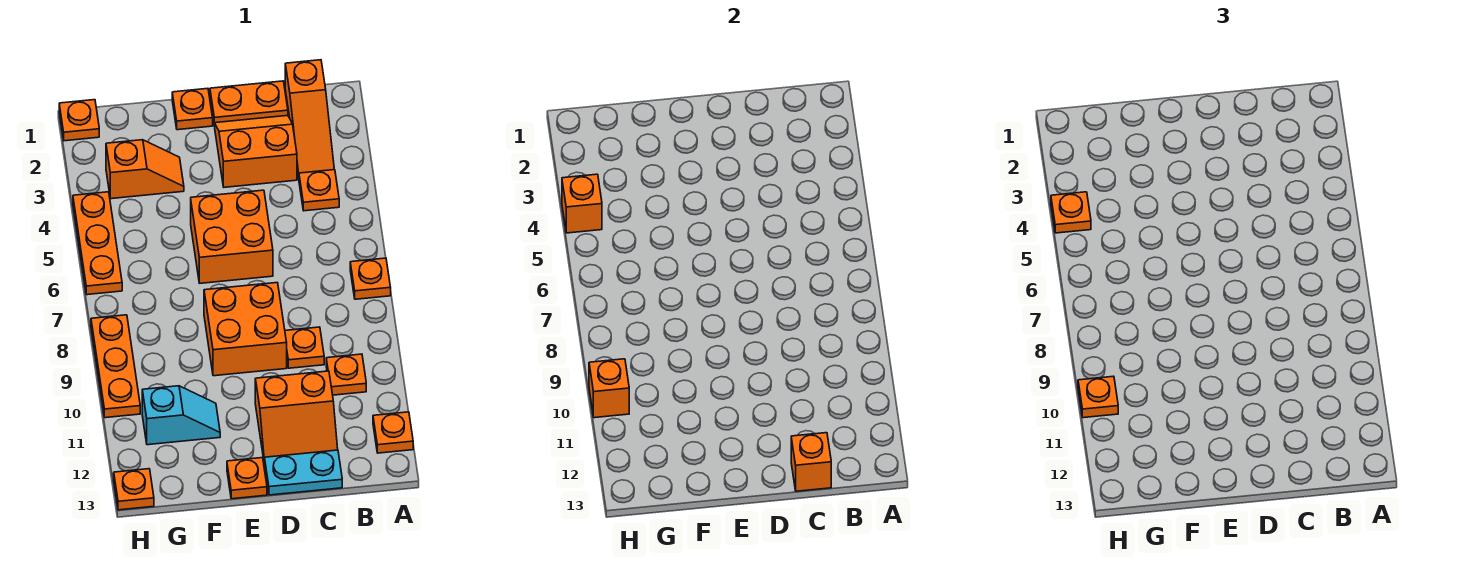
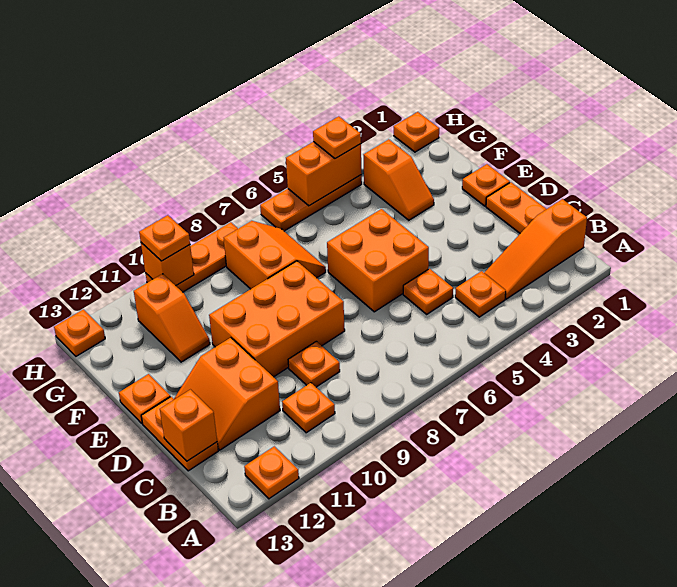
orange 1x1 plate [350,258,391,299] -> orange 1x1 plate moved to [403,269,453,314]
orange 2x2 slope [215,116,297,187] -> orange 2x2 slope moved to [224,221,326,289]
cyan 1x2 plate [265,450,342,495] -> orange 1x2 plate [141,397,218,471]
orange 2x2 brick [204,283,287,376] -> orange 2x3 brick [209,261,345,377]
cyan 1x2 slope [142,386,220,445] -> orange 1x2 slope [134,274,210,362]
orange 1x1 brick [562,174,602,233] -> orange 1x2 brick [286,142,362,206]

